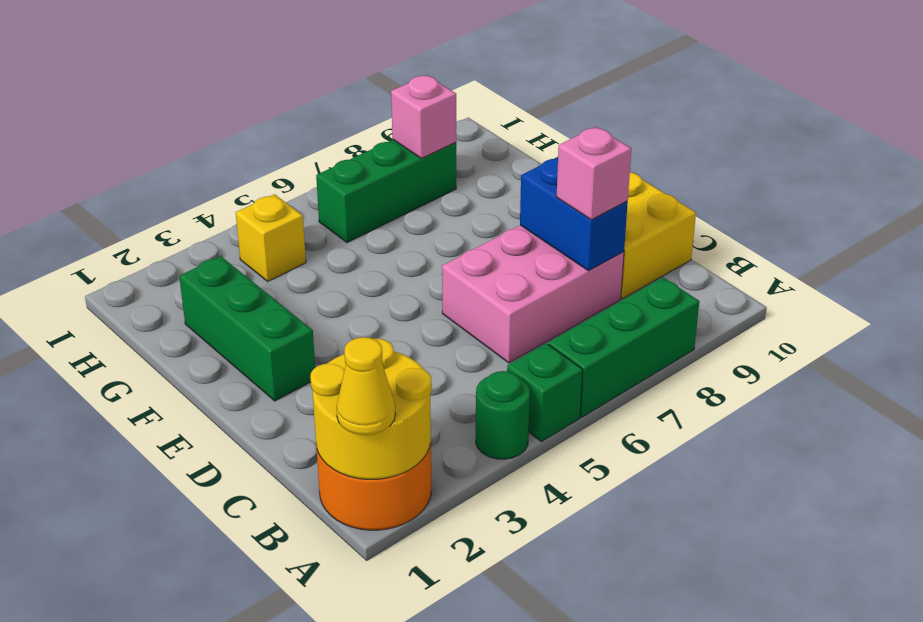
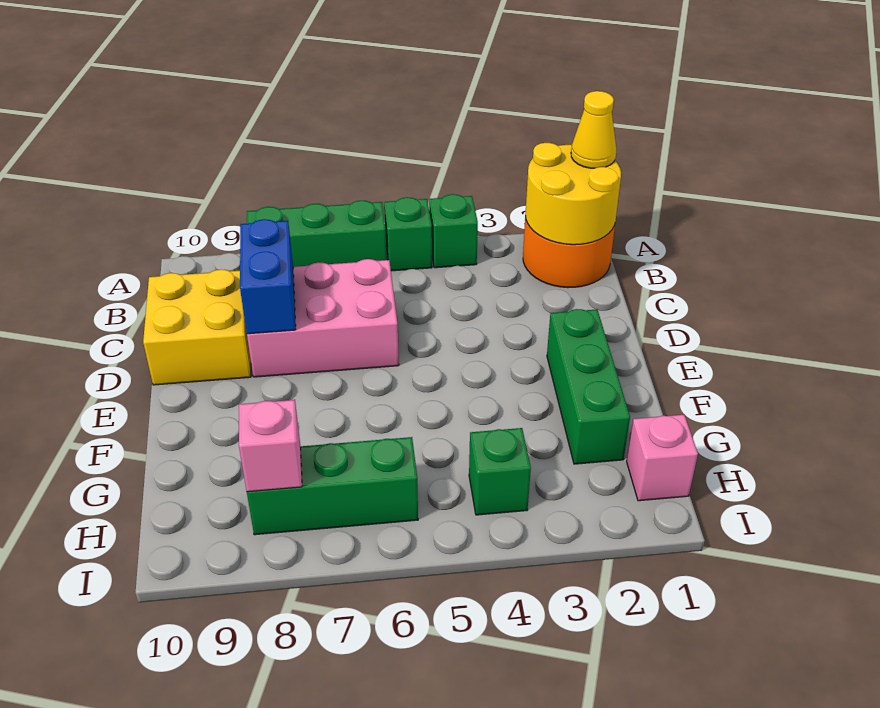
green 1x1 round brick [476,371,530,459] -> green 1x1 brick [429,194,478,268]
pink 1x1 brick [557,127,631,220] -> pink 1x1 brick moved to [627,415,698,501]
yellow 1x1 brick [236,194,306,281] -> green 1x1 brick [469,428,531,515]

